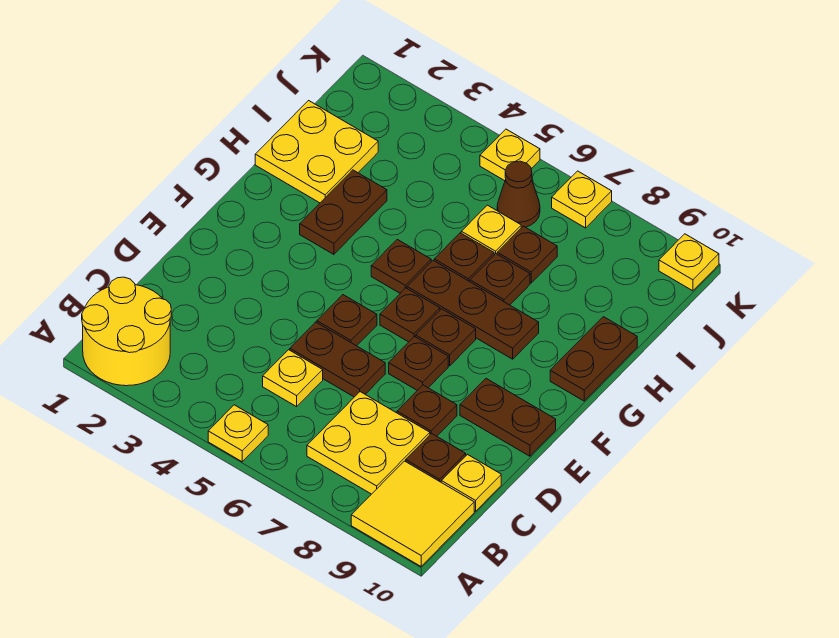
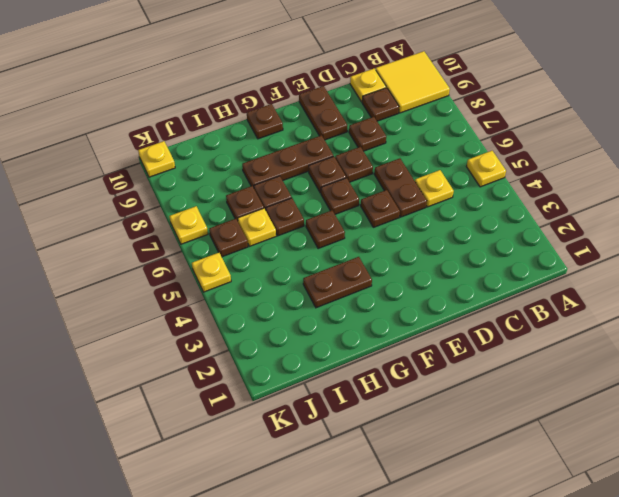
yellow 2x2 round brick [82,277,171,386] -> none
yellow 2x2 plate [307,392,430,494] -> none
brown 1x3 plate [407,261,539,359] -> brown 1x3 plate turned to [242,135,333,188]
brown 1x2 plate [550,317,637,401] -> brown 1x1 plate [247,104,283,139]
yellow 2x2 plate [255,101,378,203] -> none
brown 1x1 cone [497,161,540,228] -> brown 1x1 plate [209,219,248,257]

